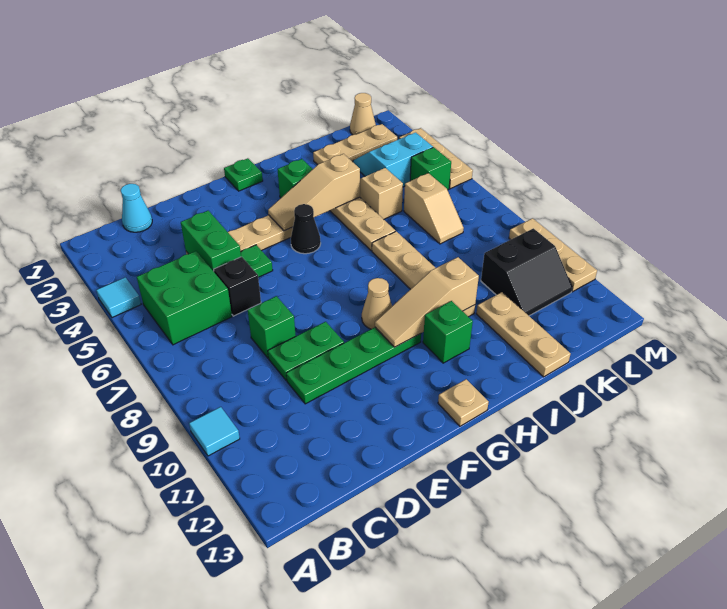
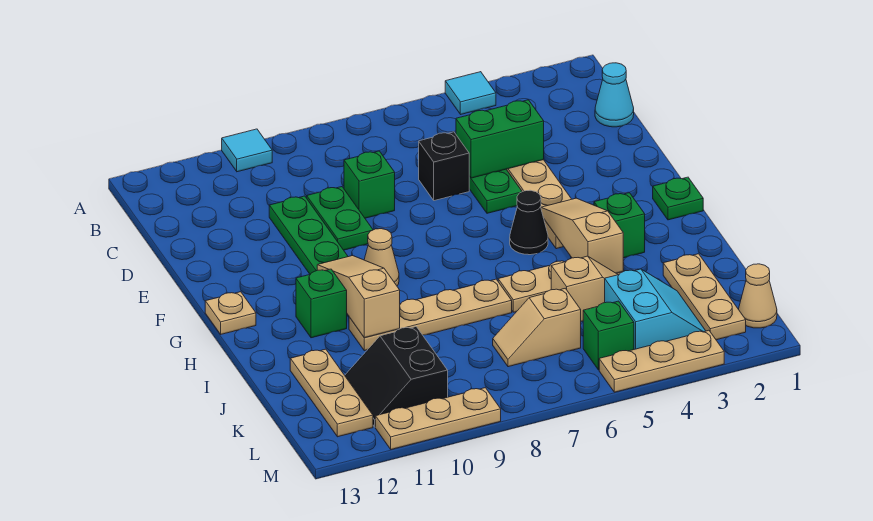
green 2x2 brick [137,251,232,345] -> none
tan 1x3 plate [476,292,570,377] -> tan 1x3 plate turned to [290,349,373,437]

